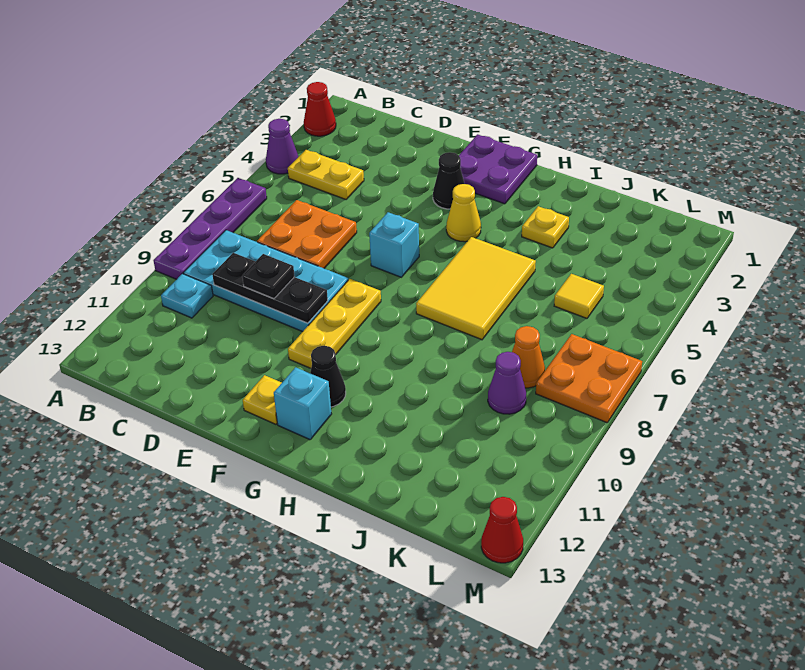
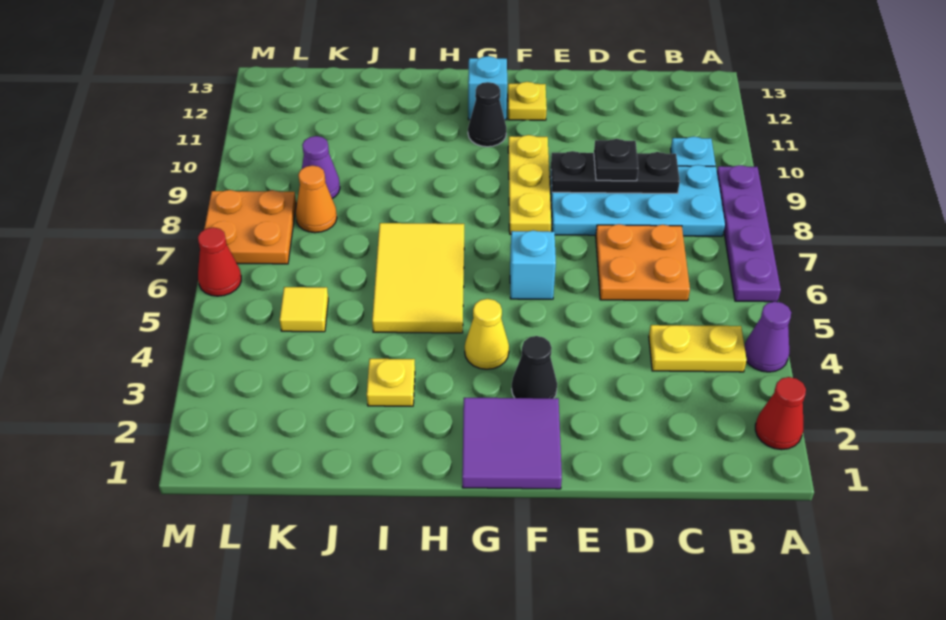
purple 2x2 plate [459,134,537,204] -> purple 2x2 tile [462,398,562,489]
red 1x1 cone [481,497,523,563] -> red 1x1 cone moved to [198,227,241,296]

